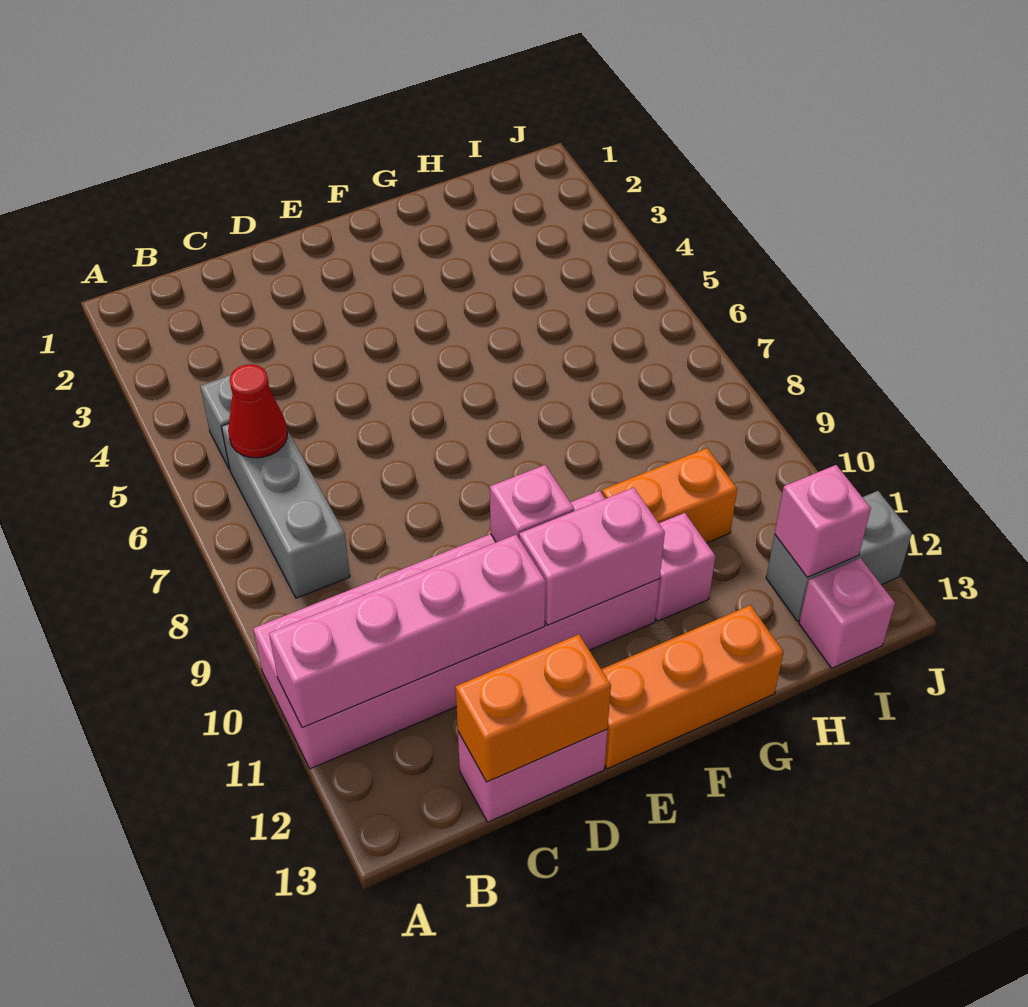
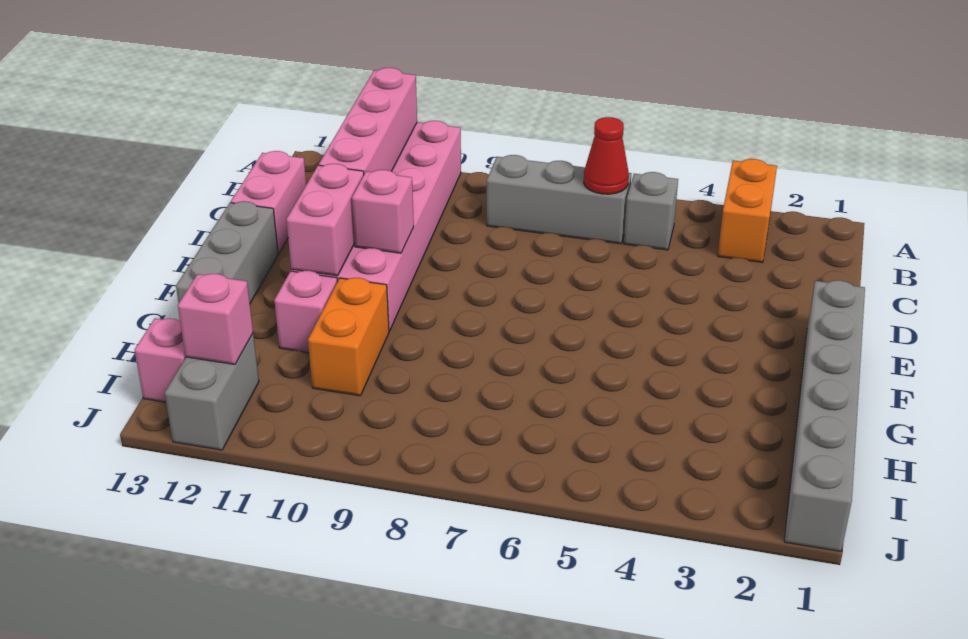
orange 1x2 brick [456,635,611,782] -> orange 1x2 brick moved to [718,159,777,263]
none -> grey 1x6 brick [784,280,865,551]
orange 1x3 brick [601,605,784,769] -> grey 1x3 brick [176,201,278,303]

